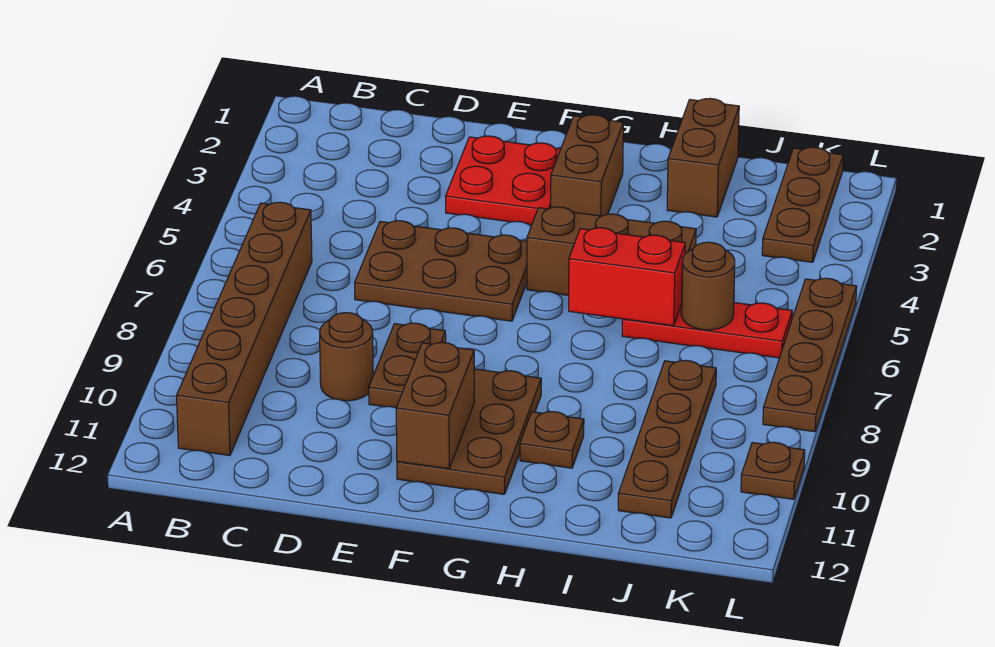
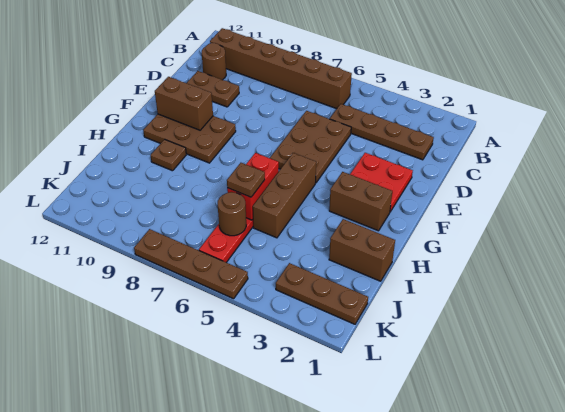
brown 1x1 round brick [320,313,373,401] -> brown 1x1 round brick moved to [202,43,226,80]
brown 1x2 plate [369,323,446,408] -> brown 1x2 plate moved to [187,71,239,107]
brown 1x4 plate [618,360,716,518] -> brown 1x4 plate moved to [330,104,434,160]
brown 1x1 plate [741,442,805,499] -> brown 1x1 plate moved to [227,163,265,197]

